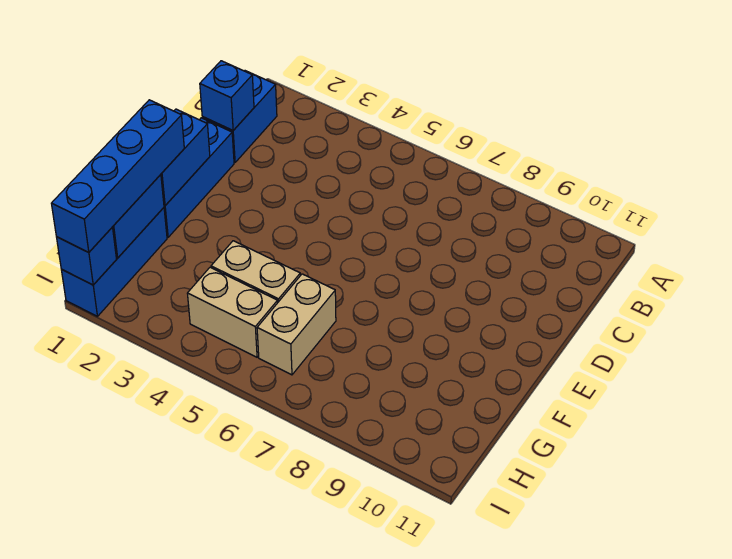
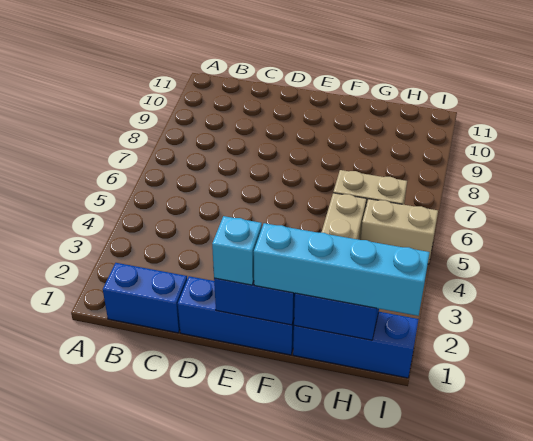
blue 1x1 brick [200,61,254,130] -> none
none -> cyan 1x1 brick [212,216,262,285]
blue 1x4 brick [51,100,184,252] -> cyan 1x4 brick [254,223,430,316]
tan 1x2 brick [187,267,278,357] -> tan 1x2 brick turned to [361,199,438,264]
blue 1x1 brick [57,227,117,285] -> none

